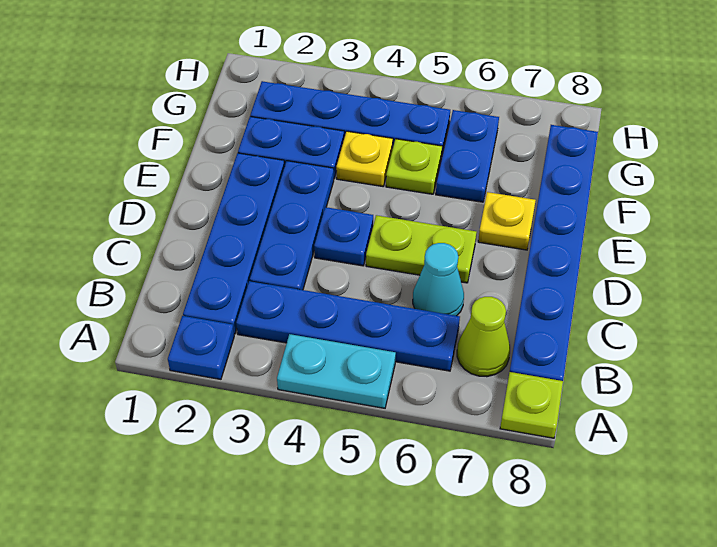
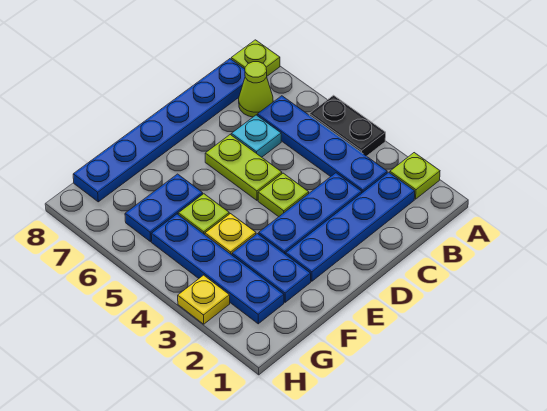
blue 1x1 plate [168,316,234,379] -> lime 1x1 plate [390,153,440,199]
cyan 1x2 plate [277,334,396,408] -> black 1x2 plate [309,95,386,156]
cyan 1x1 cone [413,243,464,316] -> cyan 1x1 plate [231,115,281,157]
blue 1x1 plate [314,207,373,266] -> lime 1x1 plate [258,173,309,217]
yellow 1x1 plate [478,192,536,250] -> yellow 1x1 plate moved to [178,275,230,324]

